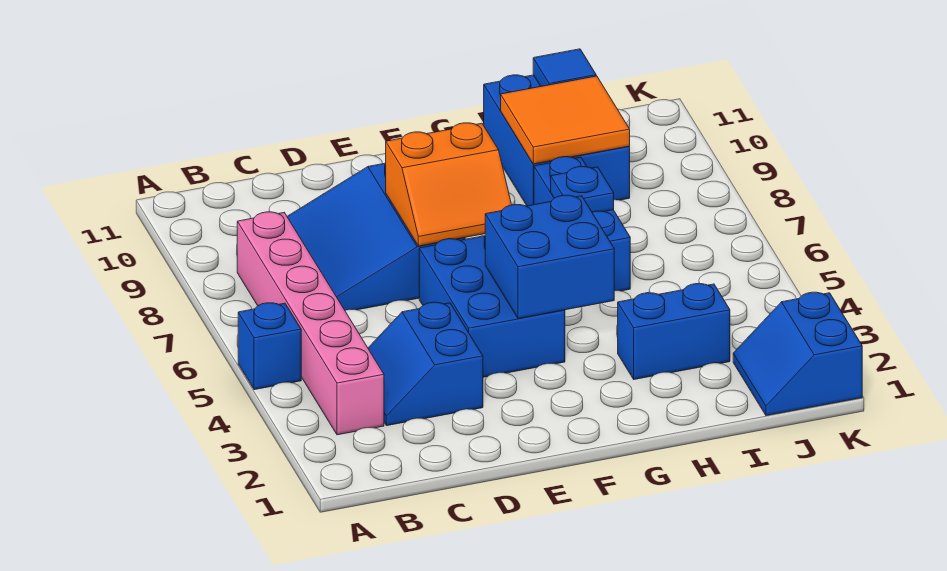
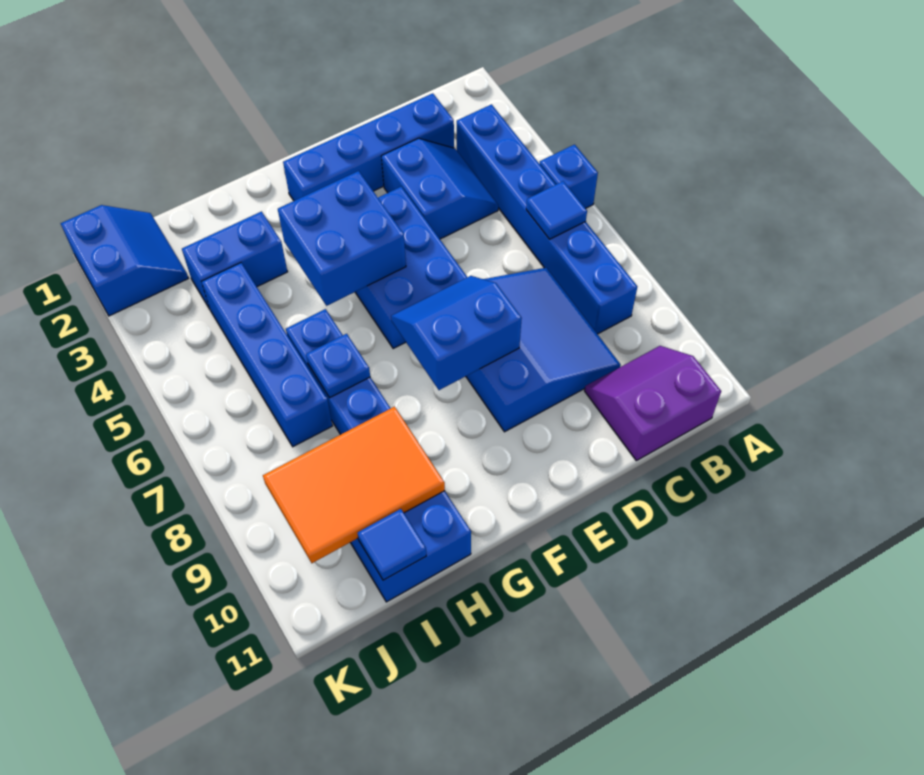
pink 1x6 brick [237,212,384,435] -> blue 1x6 brick [457,104,637,334]
none -> blue 1x1 tile [526,181,587,239]
none -> purple 2x2 slope [585,346,721,461]
none -> blue 1x4 brick [283,93,454,201]
orange 2x2 slope [386,123,512,246] -> blue 2x2 slope [391,276,522,390]
orange 2x2 tile [501,76,630,164] -> orange 2x3 tile [263,407,445,563]
none -> blue 1x4 brick [202,263,332,447]

